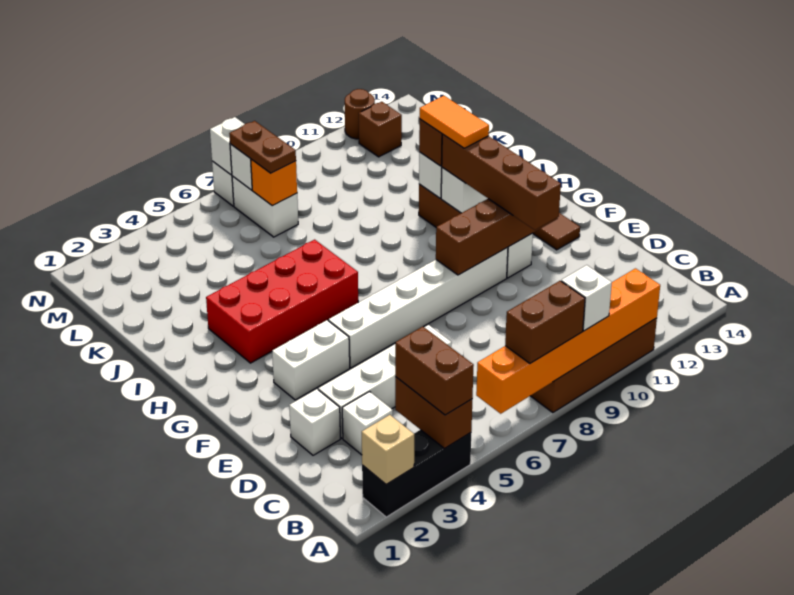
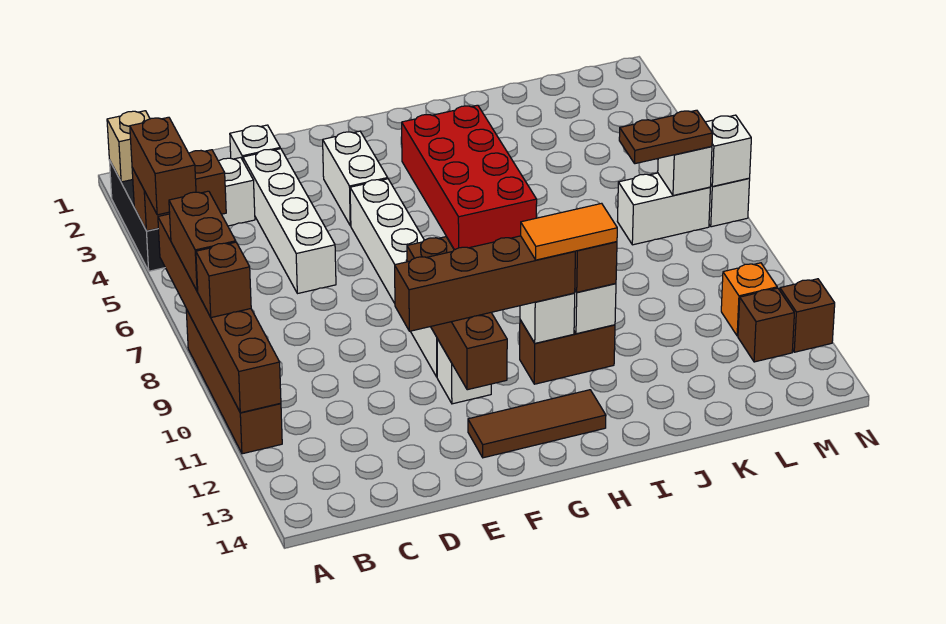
brown 1x2 brick [395,327,474,415] -> brown 1x2 brick turned to [130,117,196,215]
orange 1x6 brick [476,268,660,414] -> brown 1x6 brick [158,214,281,413]
white 1x1 brick [561,265,612,331] -> brown 1x1 brick [196,242,251,318]
orange 1x1 brick [251,159,297,206] -> orange 1x1 brick moved to [721,263,777,336]
brown 1x1 round brick [345,89,375,139] -> brown 1x1 brick [780,279,835,352]

